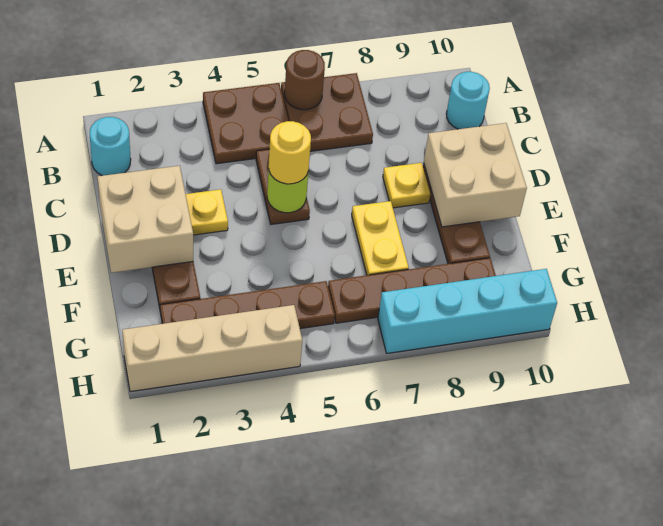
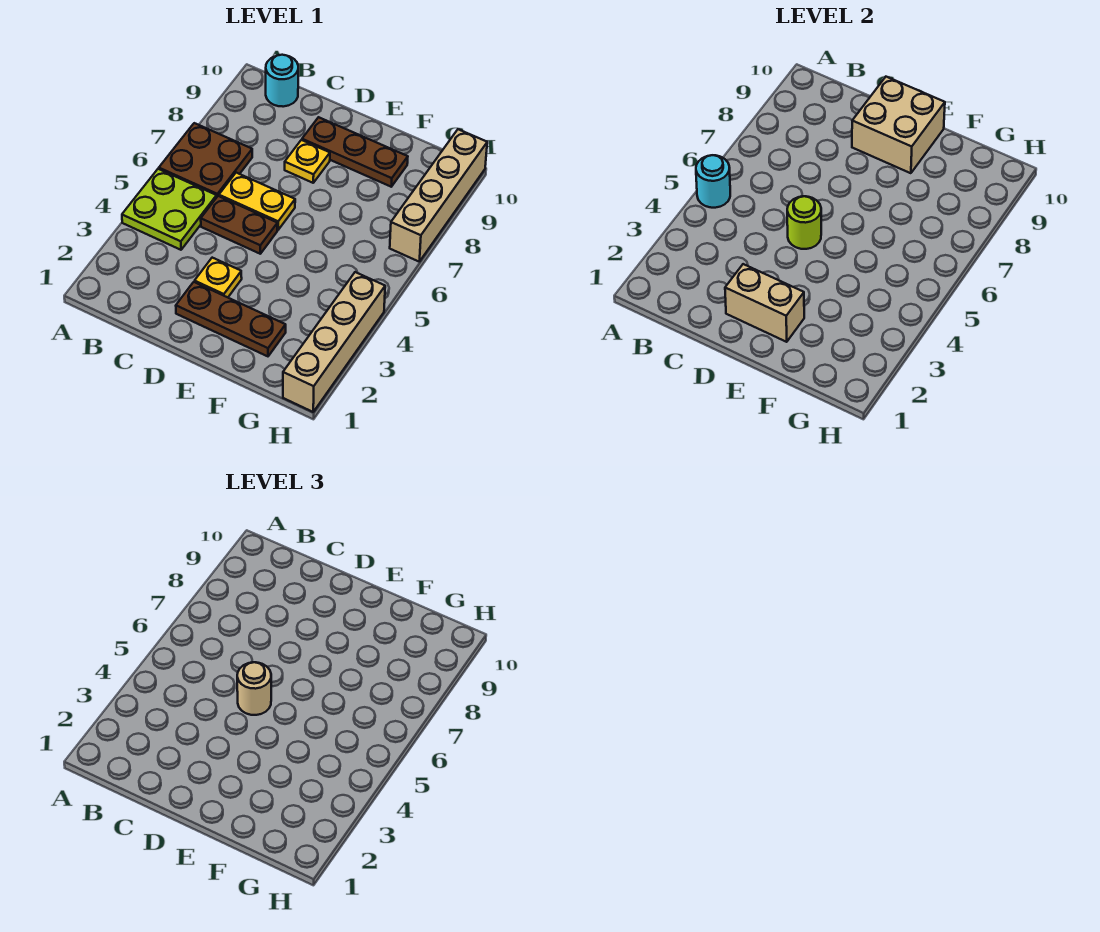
brown 2x2 plate [203,83,288,164] -> lime 2x2 plate [122,169,217,250]
brown 1x1 round brick [285,50,325,110] -> none
cyan 1x1 round brick [90,117,131,176] -> cyan 1x1 round brick moved to [696,155,730,208]
tan 2x2 brick [98,166,193,273] -> tan 1x2 brick [725,264,804,342]
yellow 1x1 round brick [269,121,311,184] -> tan 1x1 round brick [237,662,271,715]
yellow 1x2 plate [352,201,409,275] -> yellow 1x2 plate moved to [219,173,295,230]
brown 1x4 plate [160,281,335,329] -> none
brown 1x4 plate [328,258,496,323] -> none
cyan 1x4 brick [378,269,557,353] -> tan 1x4 brick [390,129,487,261]

